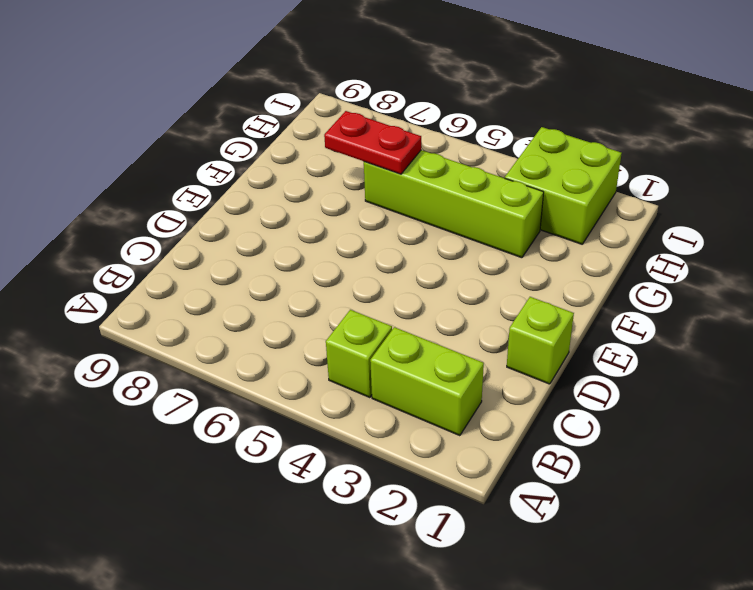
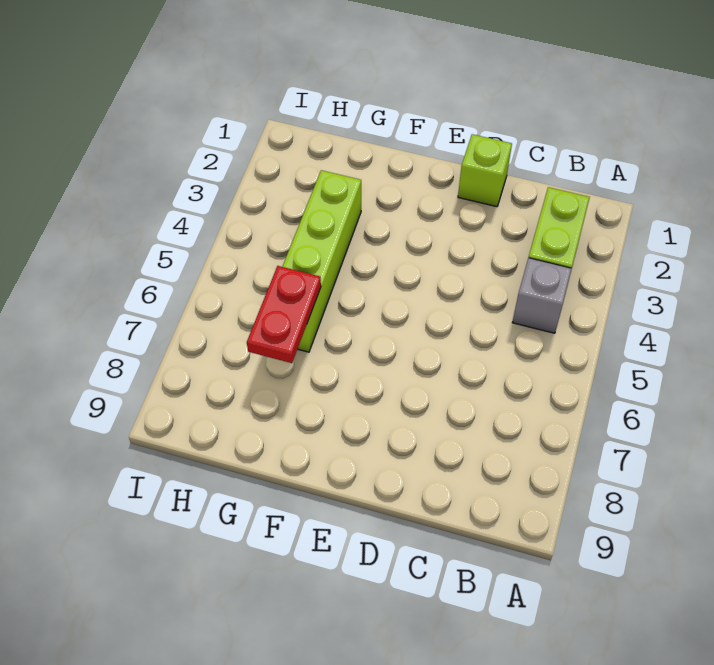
lime 1x1 brick [326,310,392,398] -> grey 1x1 brick [512,258,572,333]
lime 2x2 brick [505,127,622,244] -> none

